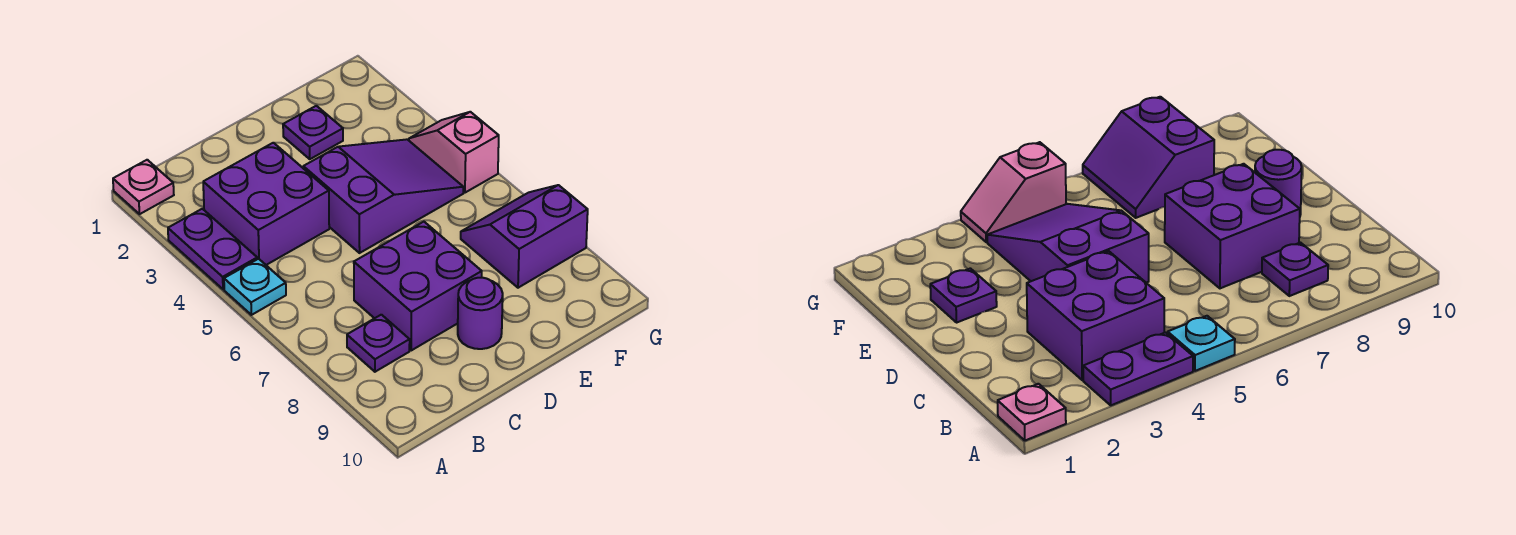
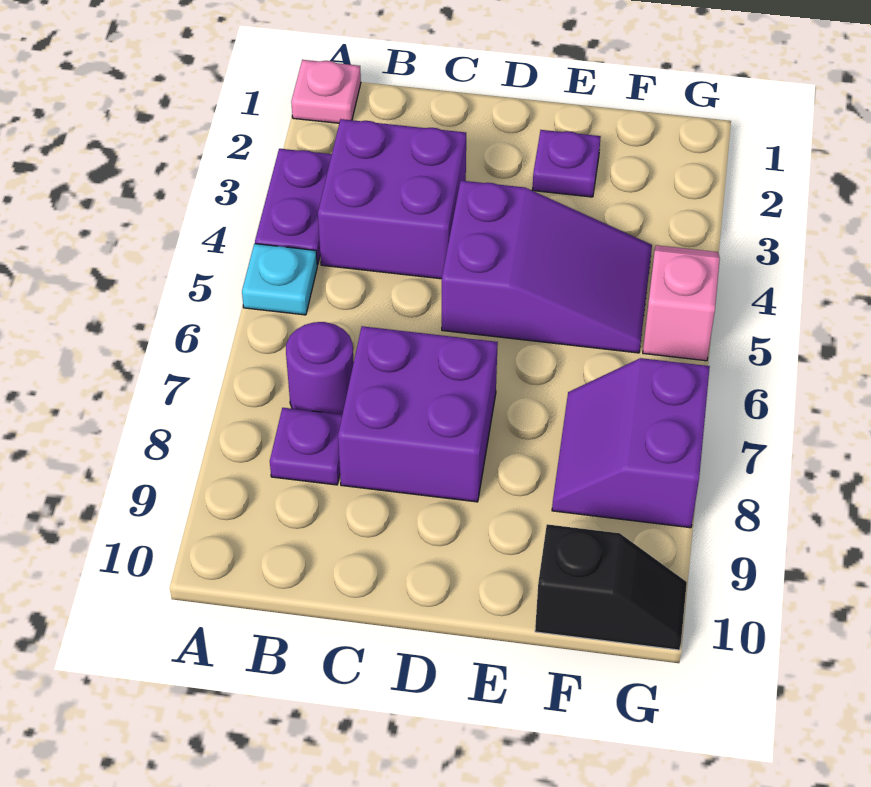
purple 1x1 round brick [458,278,503,349] -> purple 1x1 round brick moved to [286,322,354,415]
purple 2x2 slope [461,185,588,288] -> purple 2x2 slope turned to [552,358,710,528]
none -> black 1x2 slope [535,524,687,650]

